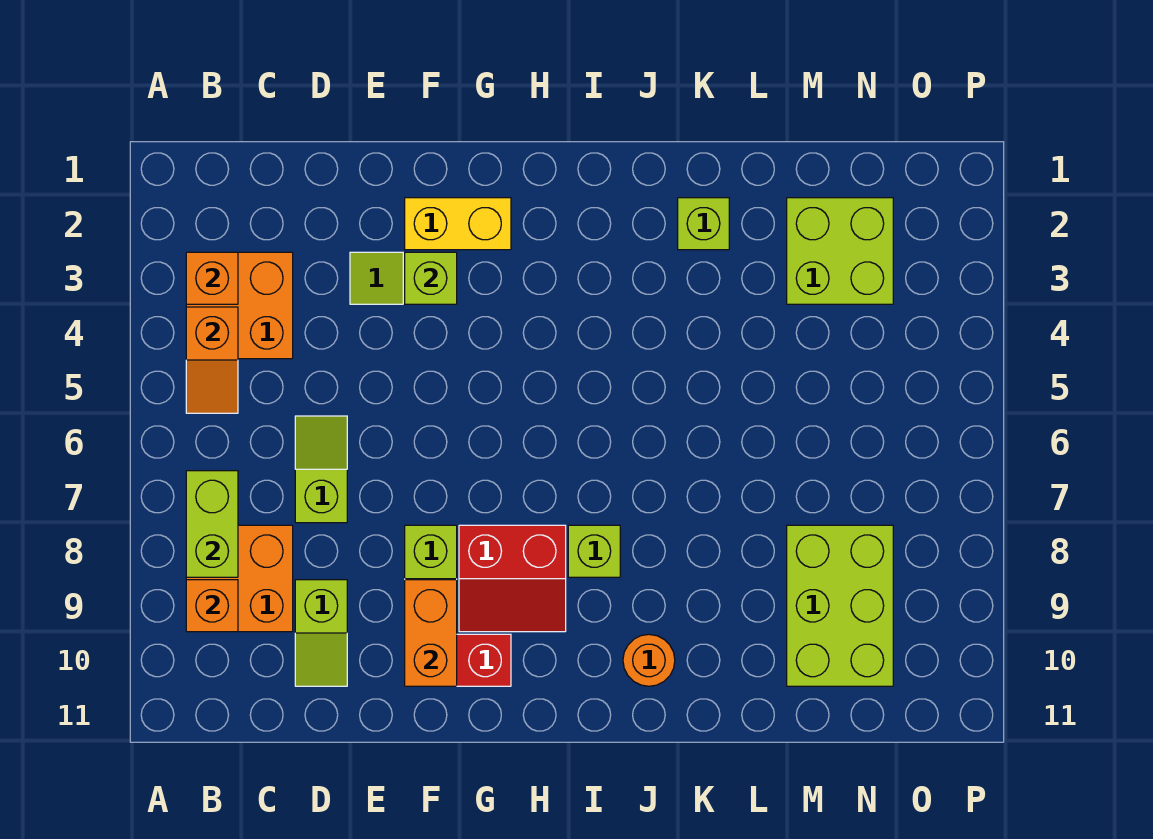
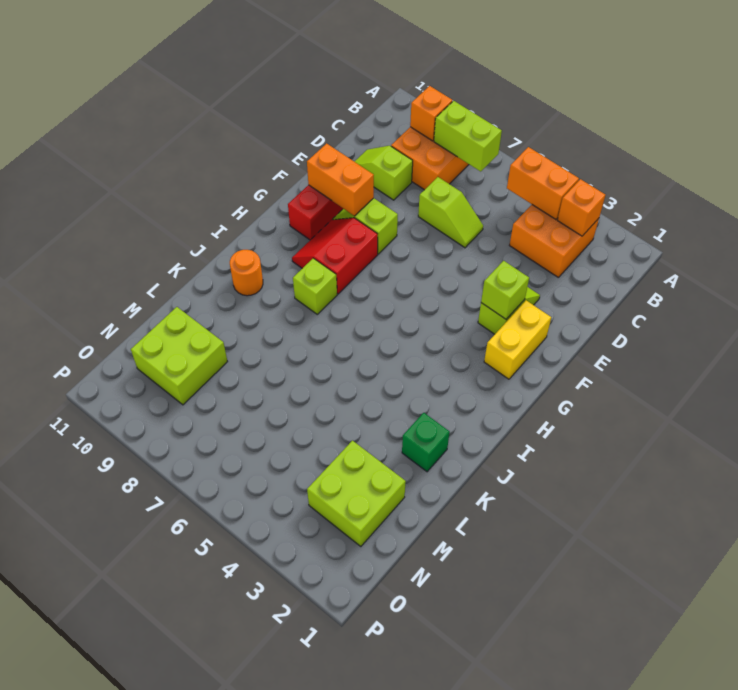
orange 1x2 slope [186,307,238,413] -> orange 1x2 brick [507,147,579,219]
lime 1x1 brick [678,198,729,250] -> green 1x1 brick [402,413,450,472]
lime 2x3 brick [787,525,893,686] -> lime 2x2 brick [131,307,228,405]

